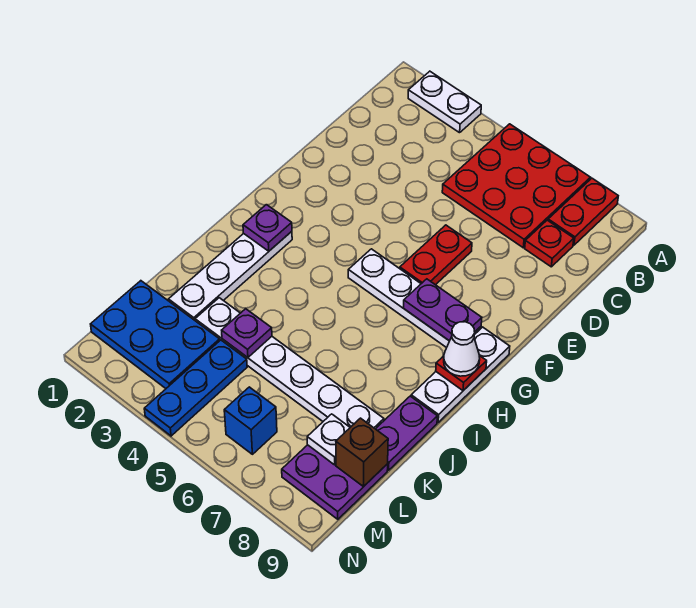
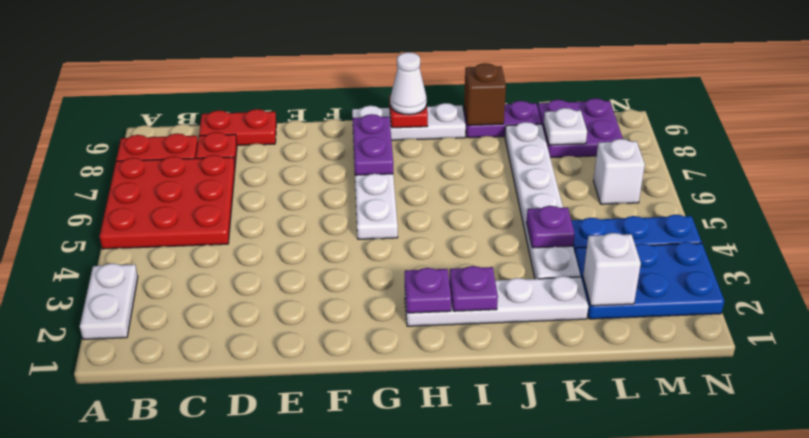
red 1x2 plate [400,225,472,285] -> red 1x2 plate moved to [199,109,276,145]
none -> purple 1x1 plate [449,266,498,311]
blue 2x3 plate [91,281,220,388] -> blue 2x3 plate turned to [575,242,724,319]
none -> white 1x1 brick [583,233,641,306]
brown 1x1 brick [336,418,388,487] -> brown 1x1 brick moved to [464,63,506,125]
blue 1x1 brick [224,387,277,454] -> white 1x1 brick [594,139,645,204]

